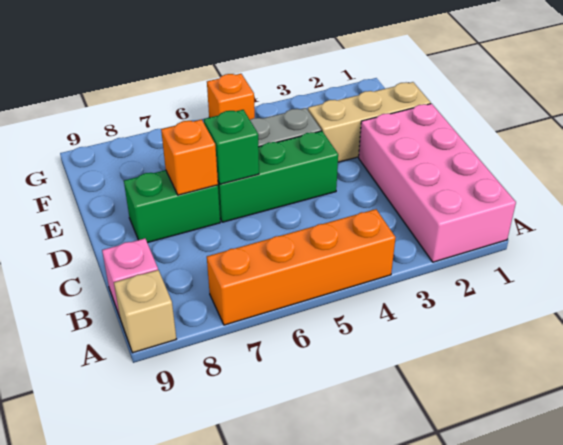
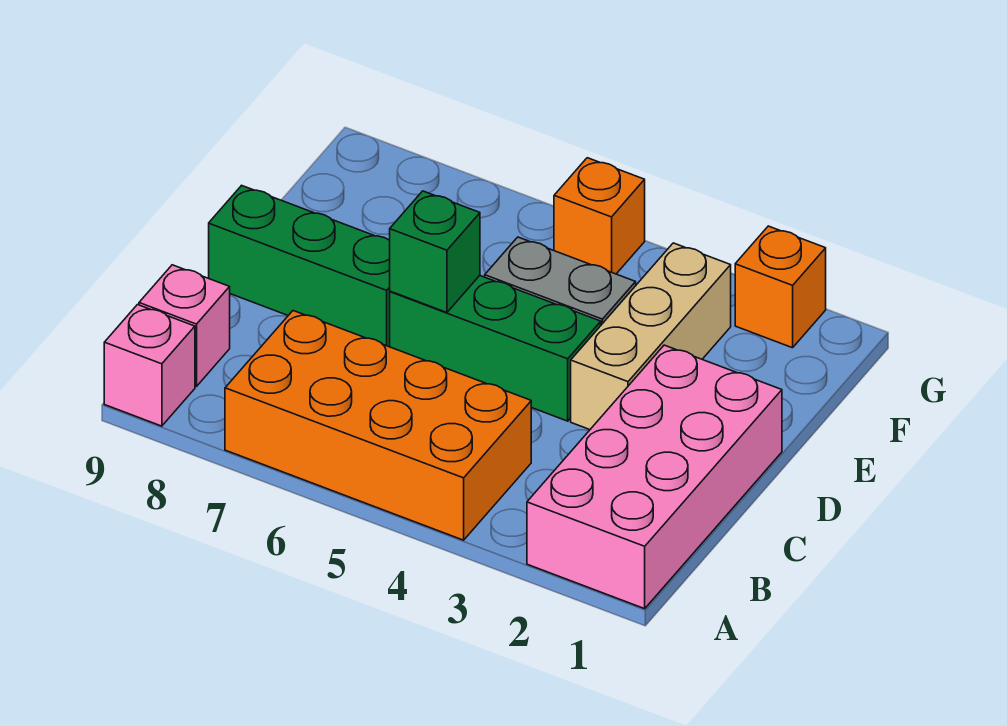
orange 1x4 brick [207,209,396,325] -> orange 2x4 brick [225,311,531,540]
tan 1x1 brick [114,270,176,353] -> pink 1x1 brick [104,305,195,426]
green 1x2 brick [124,170,220,243] -> green 1x3 brick [209,185,390,347]
orange 1x1 brick [161,119,218,195] -> orange 1x1 brick moved to [735,226,826,348]
tan 1x3 brick [308,82,431,162] -> tan 1x3 brick turned to [571,243,731,430]

